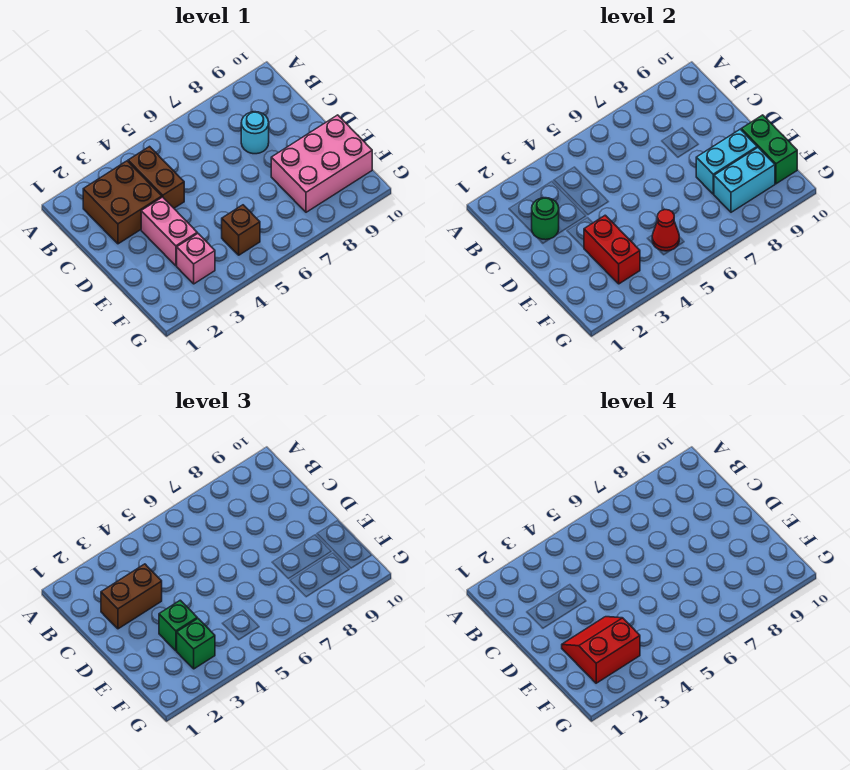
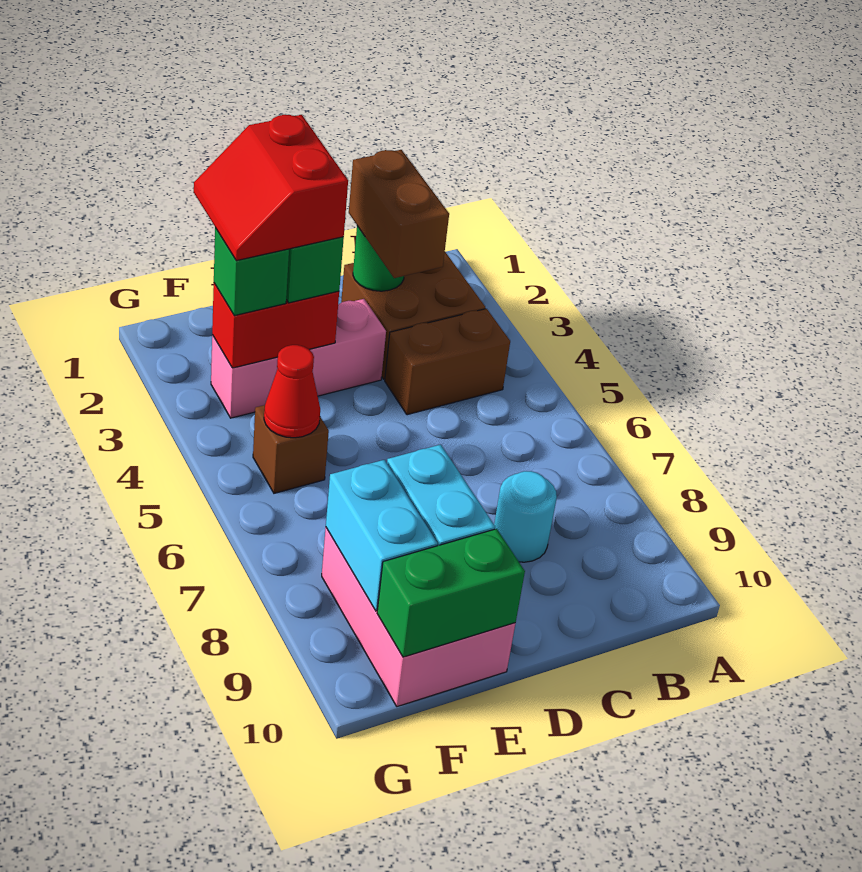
red 2x2 slope [562,617,640,683] -> red 2x2 slope turned to [194,115,348,261]

